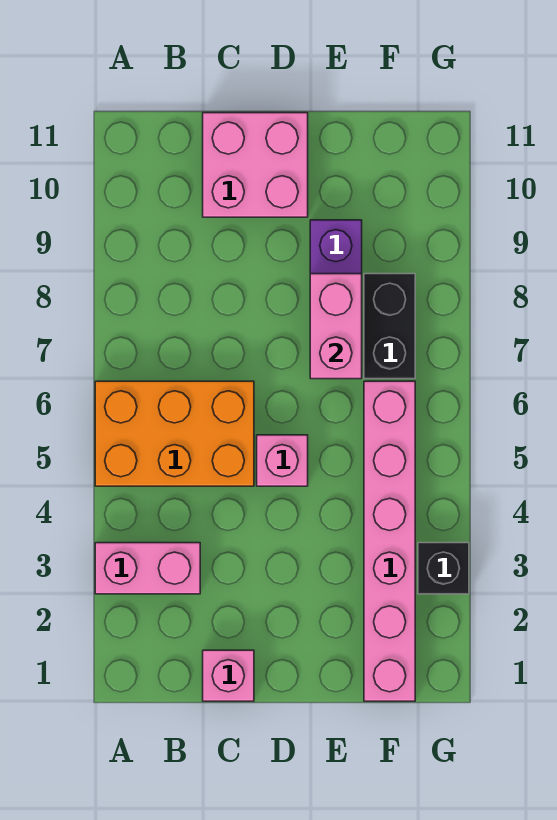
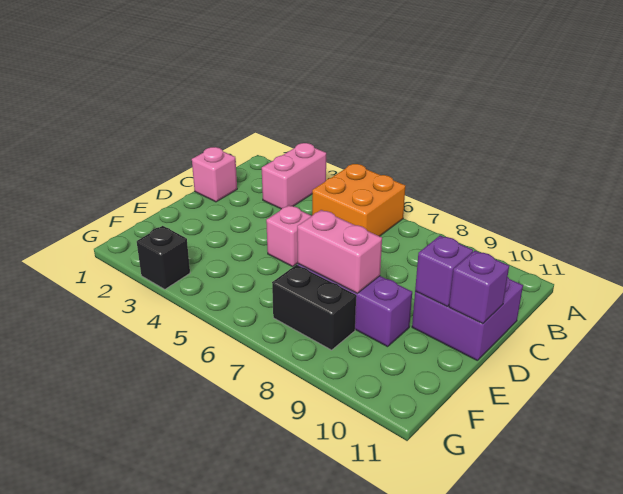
orange 2x3 brick [95,381,254,486] -> orange 2x2 brick [312,164,405,236]
pink 2x2 brick [203,113,308,217] -> purple 2x2 brick [412,277,523,361]
none -> purple 1x1 brick [415,235,473,306]
none -> purple 1x1 brick [449,251,509,324]
pink 1x6 brick [364,381,415,701] -> none

